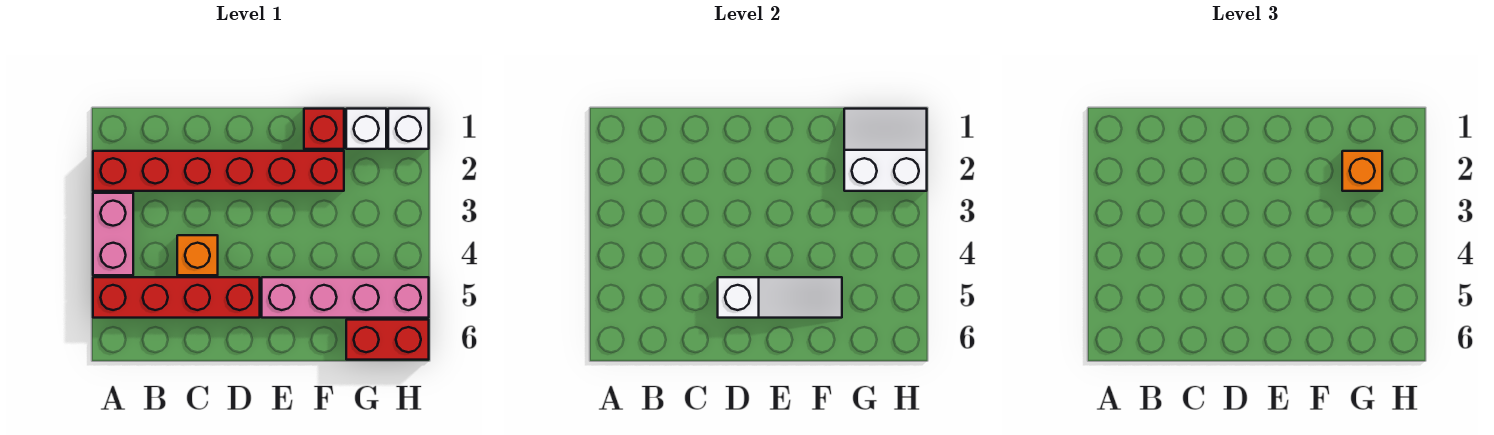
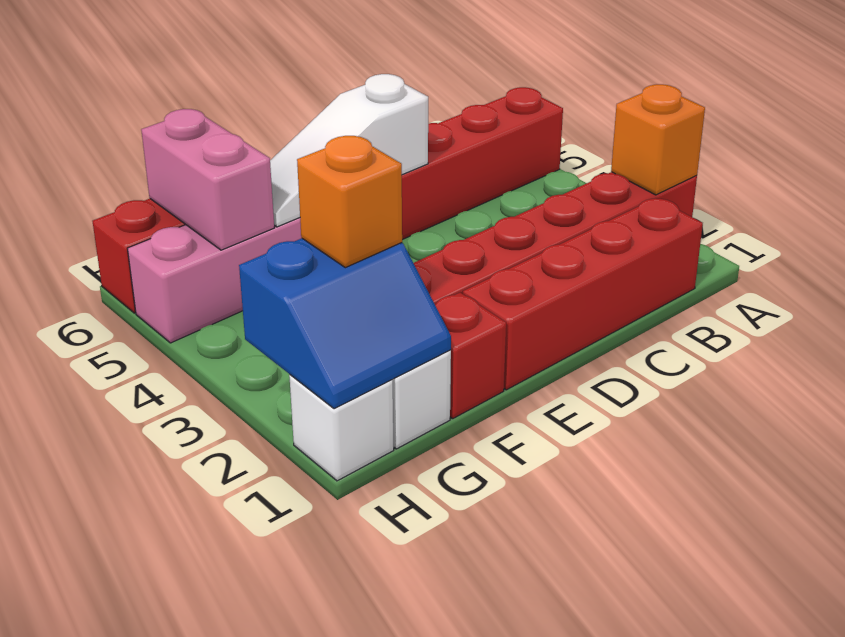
pink 1x2 brick [93,193,133,275] -> pink 1x2 brick moved to [141,109,274,250]
none -> red 1x4 brick [463,198,703,390]
orange 1x1 brick [177,235,218,275] -> orange 1x1 brick moved to [611,84,705,195]
white 2x2 slope [844,109,927,191] -> blue 2x2 slope [239,238,451,409]

